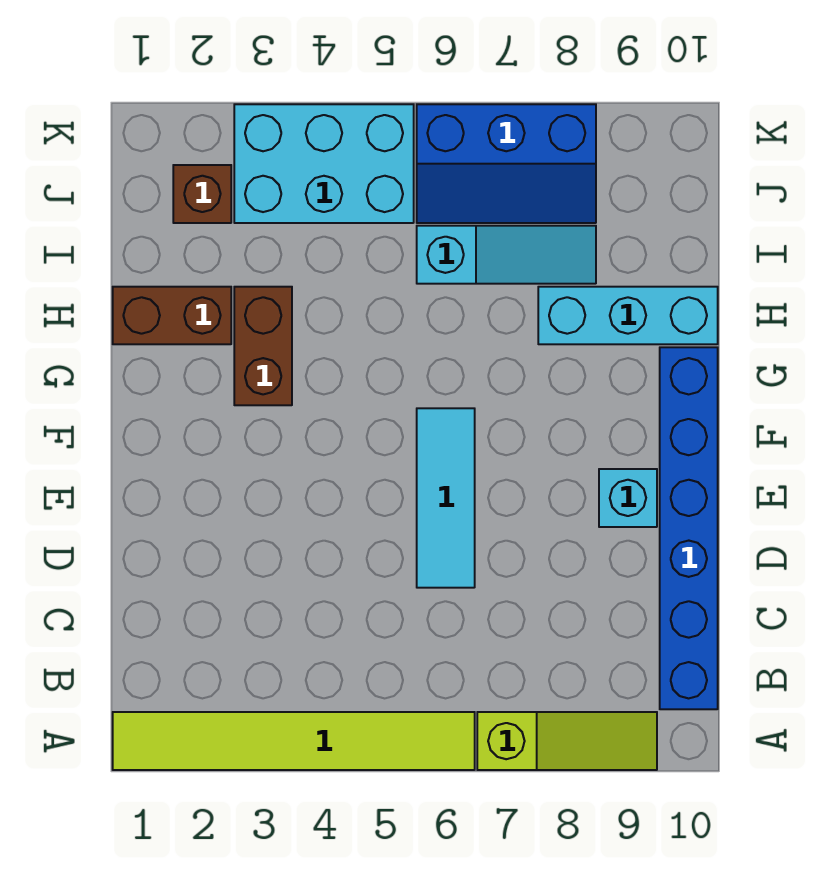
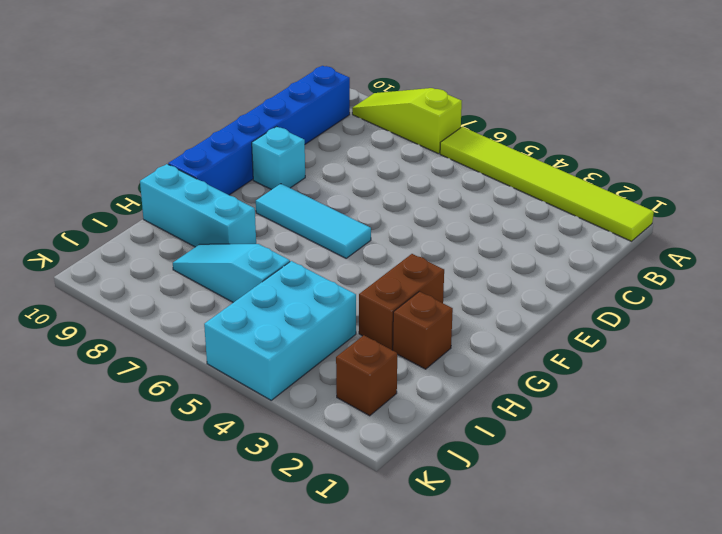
cyan 1x3 tile [417,408,475,588] -> cyan 1x3 tile turned to [256,184,371,258]
brown 1x2 brick [113,287,231,344] -> brown 1x1 brick [393,291,453,369]
cyan 2x3 brick [234,104,414,223] -> cyan 2x3 brick turned to [204,261,356,400]
blue 2x3 slope [417,104,596,223] -> none

